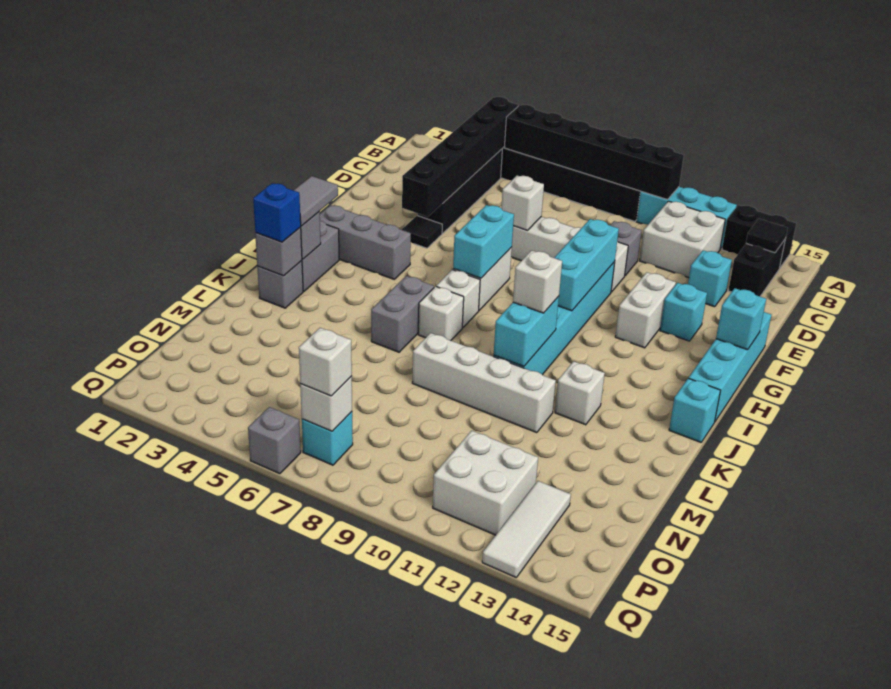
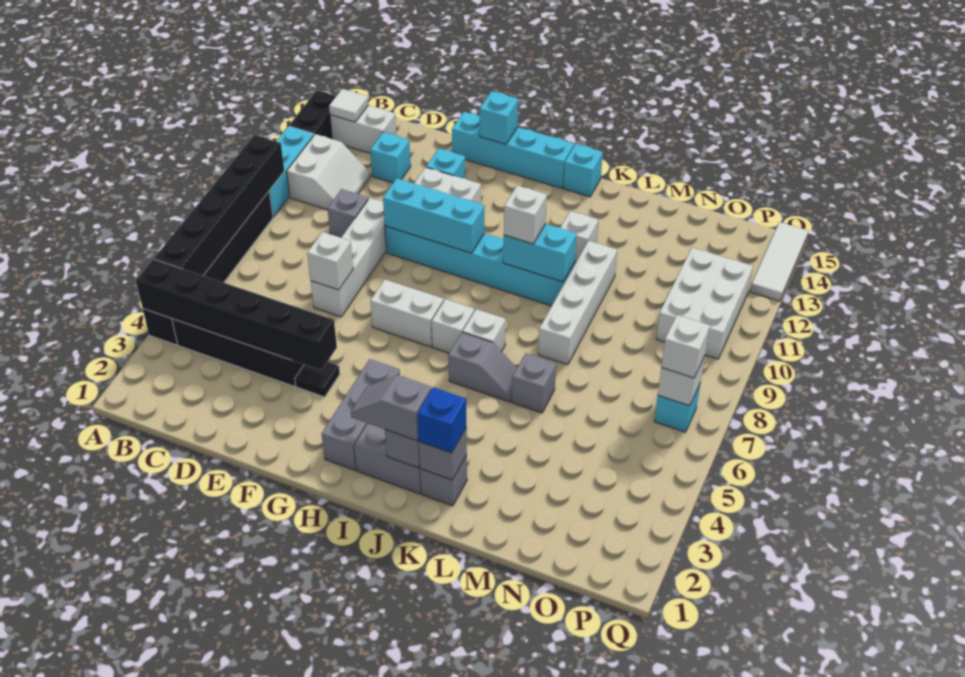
white 2x2 brick [640,201,725,278] -> white 2x2 slope [287,134,370,210]
black 1x2 brick [728,240,785,296] -> white 1x2 brick [330,105,396,153]
black 1x1 tile [746,219,788,253] -> white 1x1 tile [329,89,368,122]
cyan 1x2 brick [453,205,514,278] -> none
grey 1x2 tile [294,176,338,226] -> grey 1x2 slope [351,375,431,441]
grey 1x2 brick [371,276,434,352] -> grey 1x2 slope [448,332,517,402]
white 2x2 brick [433,431,538,535] -> white 2x3 brick [656,248,753,359]
white 1x3 tile [482,481,571,577] -> white 1x3 tile turned to [750,222,808,301]
grey 1x1 brick [248,407,301,474] -> grey 1x1 brick moved to [512,353,556,413]

